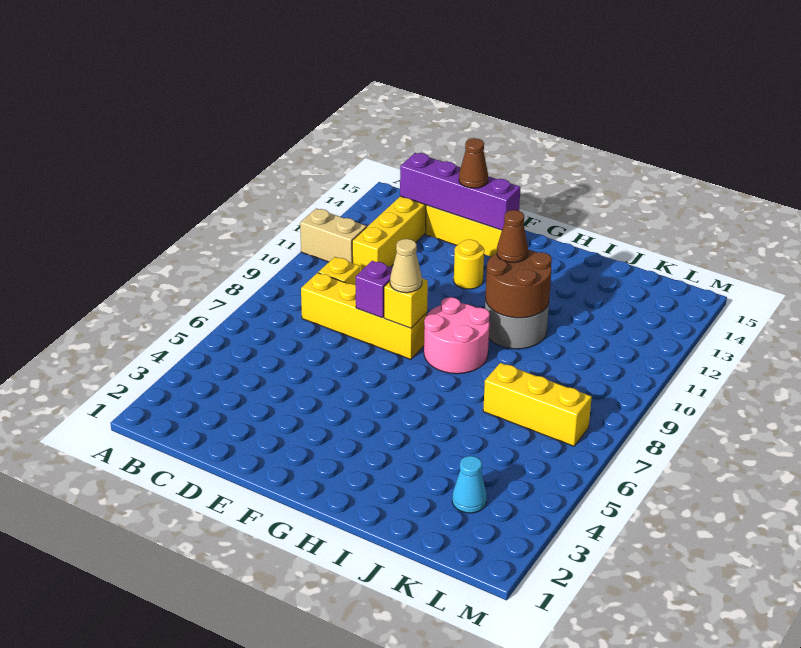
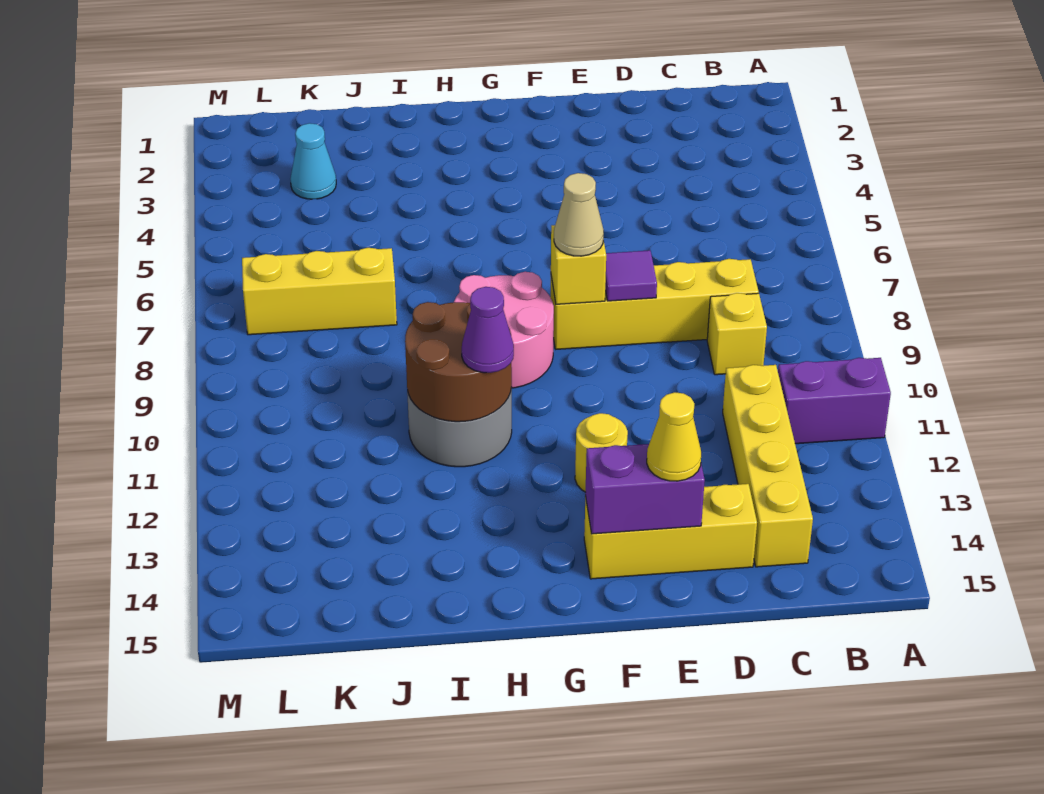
tan 1x2 brick [300,209,367,263] -> purple 1x2 brick [778,358,891,444]
purple 1x4 brick [400,153,520,230] -> purple 1x2 brick [585,444,705,534]
purple 1x1 brick [356,261,392,318] -> purple 1x1 tile [605,250,657,301]
brown 1x1 cone [459,138,488,188] -> yellow 1x1 cone [647,392,701,481]
brown 1x1 cone [497,210,528,263] -> purple 1x1 cone [462,287,514,373]

